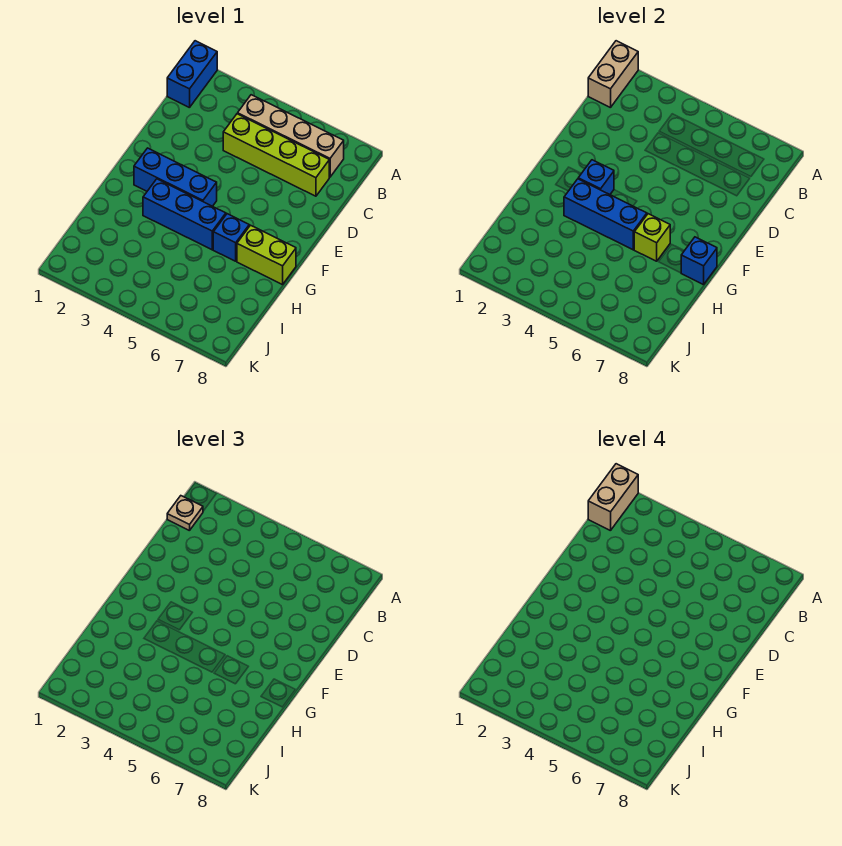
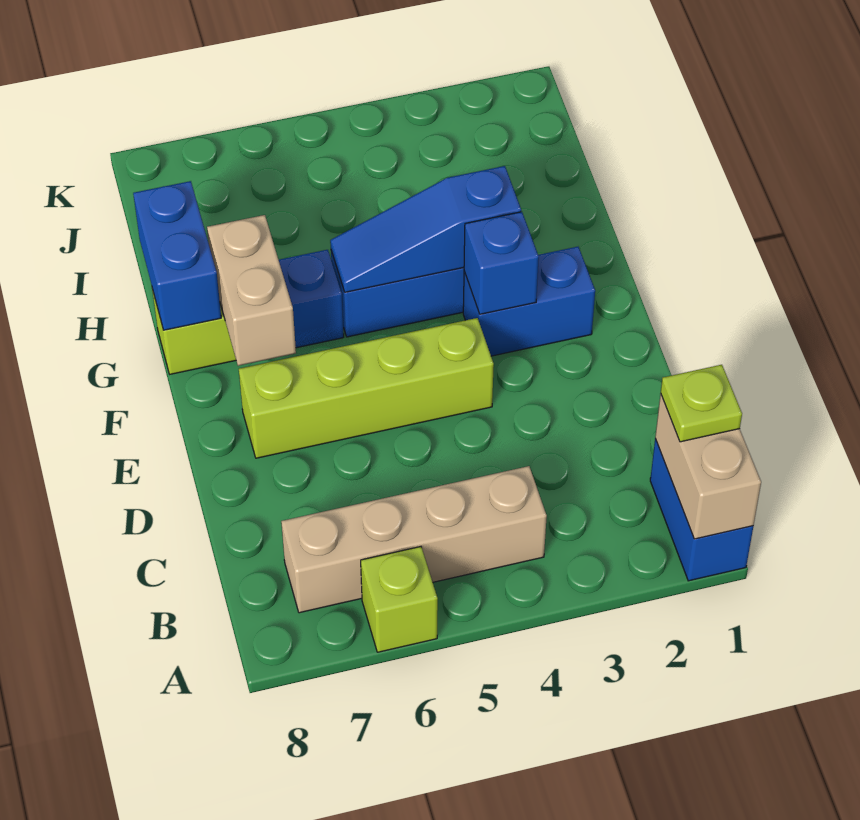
tan 1x2 brick [588,464,638,531] -> tan 1x2 brick moved to [207,215,296,366]
tan 1x1 plate [167,496,203,531] -> lime 1x1 plate [661,365,742,442]
lime 1x4 brick [223,114,329,196] -> lime 1x4 brick moved to [239,318,494,458]
blue 1x3 brick [134,148,217,206] -> blue 1x2 brick [463,247,595,356]
blue 1x3 brick [564,179,647,250] -> blue 1x3 slope [330,166,521,292]
lime 1x1 brick [634,214,670,261] -> lime 1x1 brick moved to [361,547,438,652]
blue 1x1 brick [681,237,717,285] -> blue 1x2 brick [133,181,221,330]

